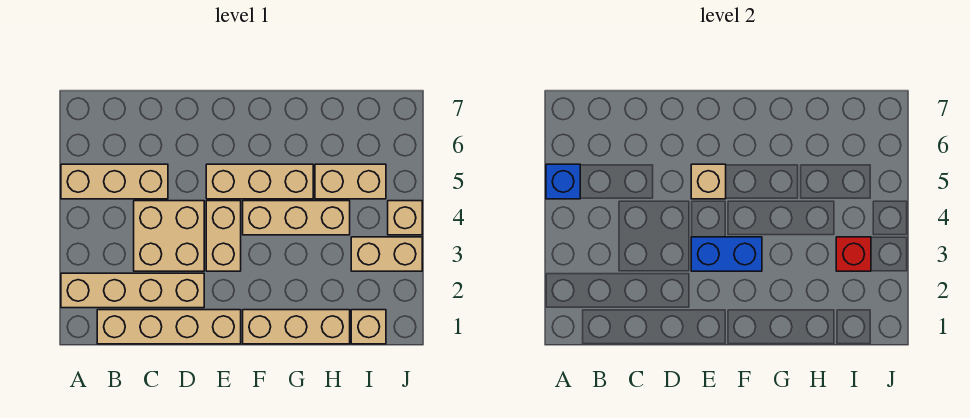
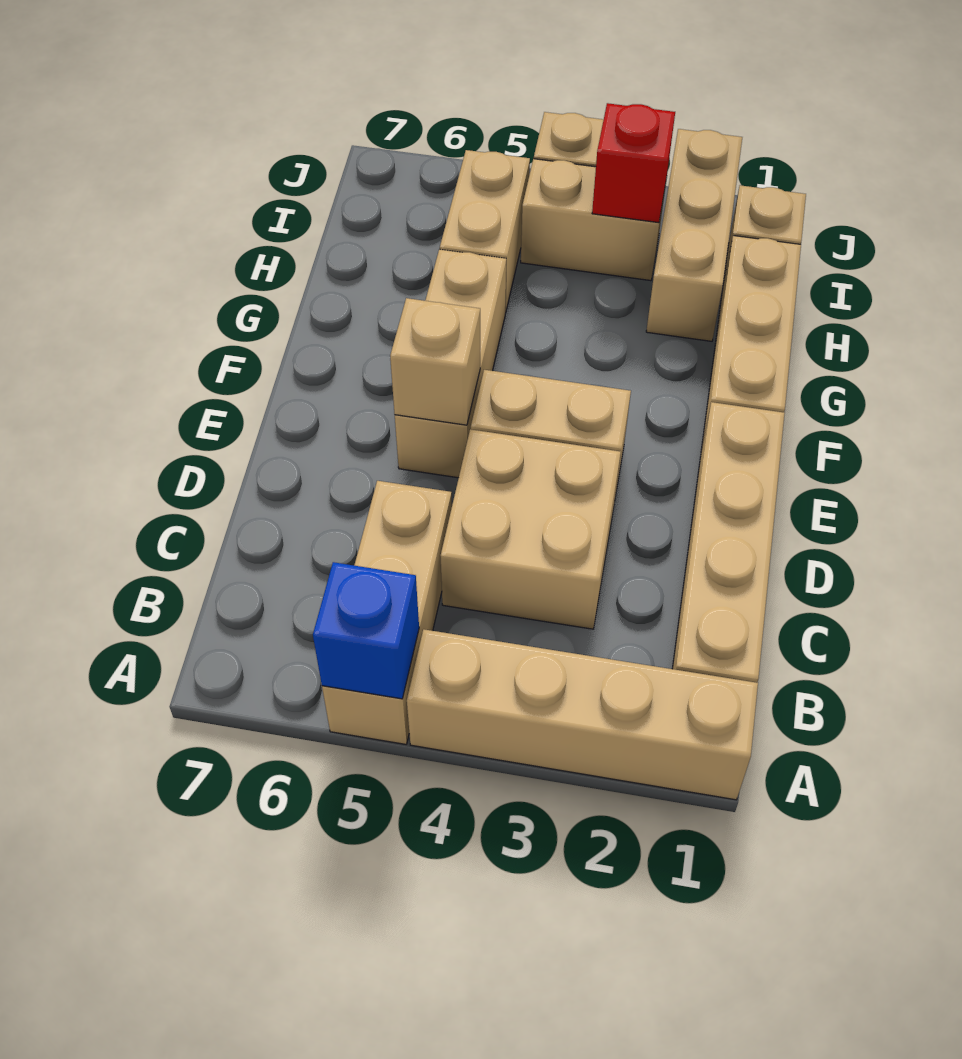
tan 1x4 brick [61,273,204,308] -> tan 1x4 brick turned to [407,629,758,800]
blue 1x2 brick [691,237,762,271] -> none
tan 1x3 brick [243,201,350,235] -> tan 1x3 brick moved to [646,129,742,341]
tan 1x2 brick [351,237,422,271] -> tan 1x2 brick turned to [521,159,666,281]

